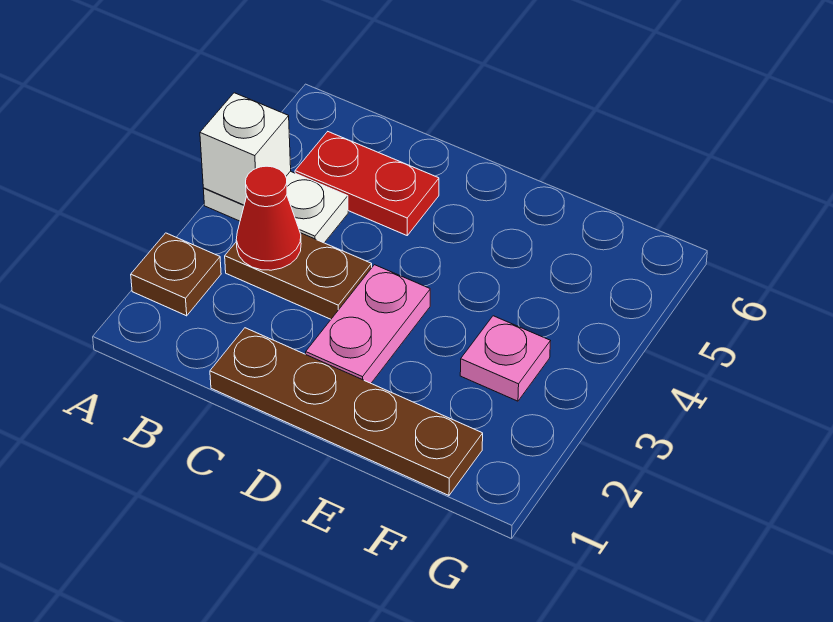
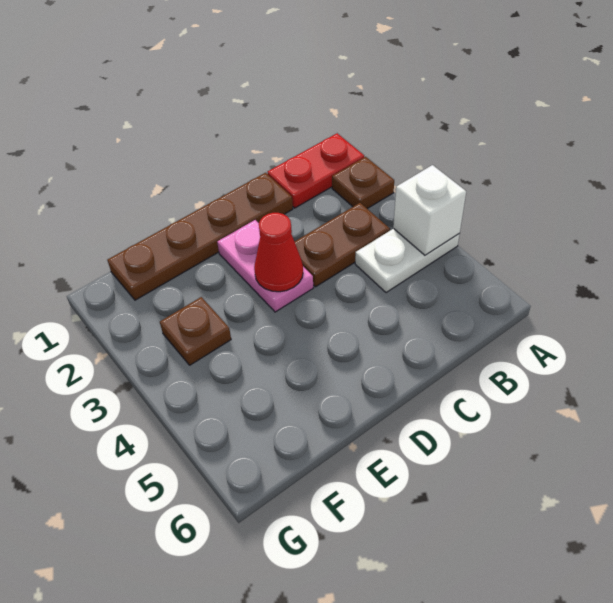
red 1x1 cone [236,166,301,270] -> red 1x1 cone moved to [254,213,303,292]
red 1x2 plate [295,132,439,235] -> red 1x2 plate moved to [268,133,364,208]
pink 1x1 plate [460,316,550,401] -> brown 1x1 plate [160,297,231,365]

